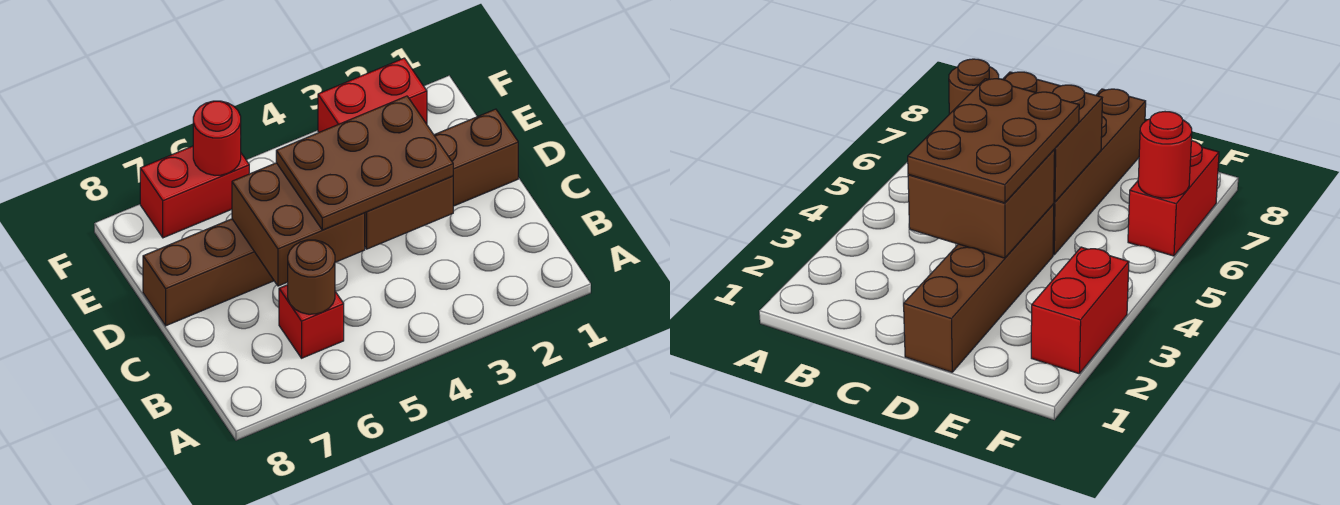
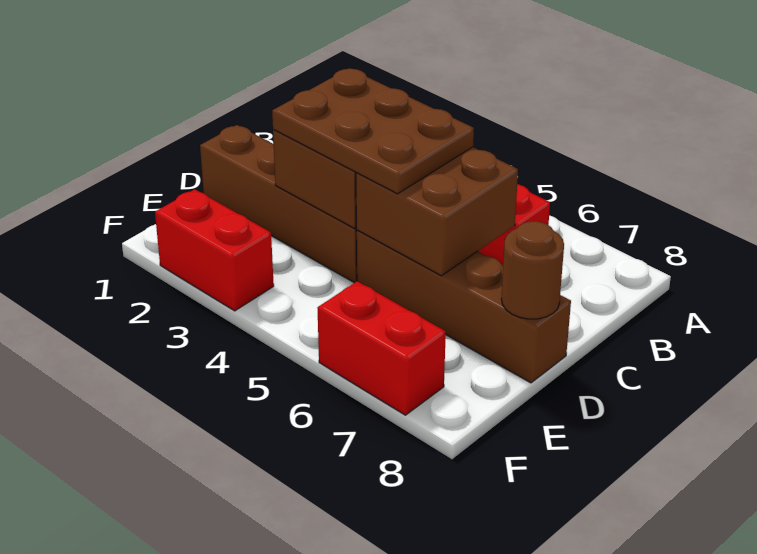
brown 1x1 round brick [288,240,335,314] -> brown 1x1 round brick moved to [501,221,564,319]
red 1x1 round brick [193,101,241,175] -> none

